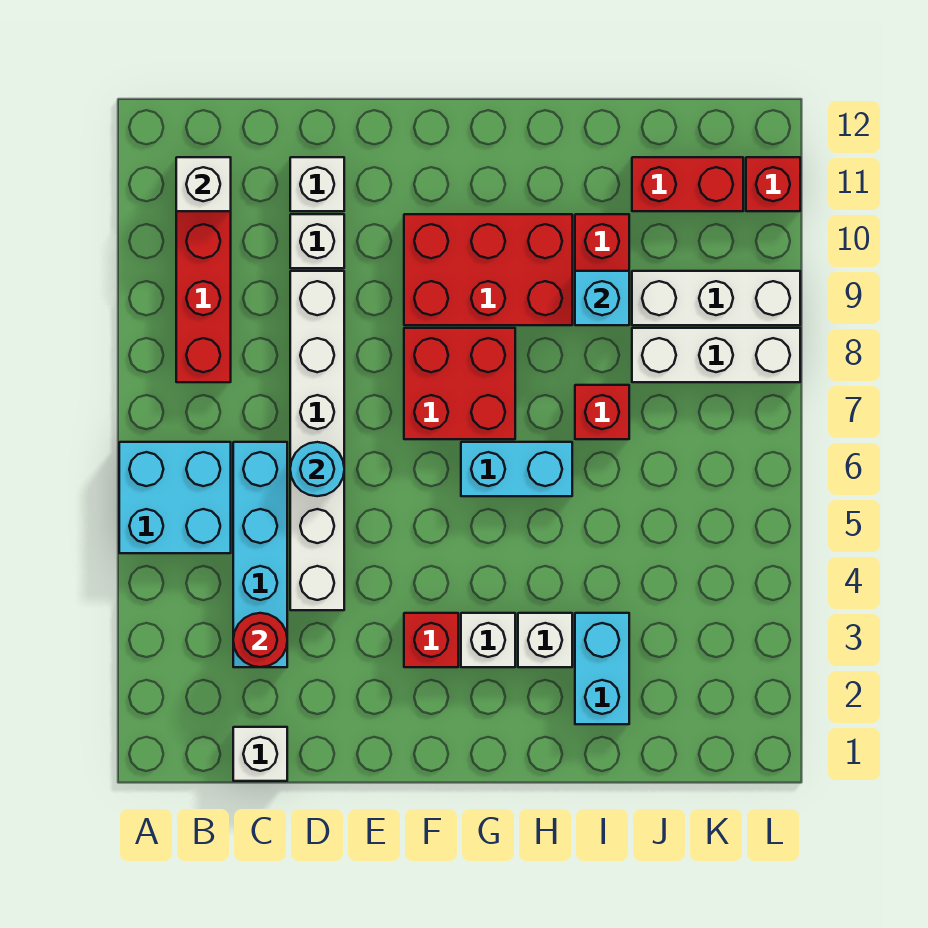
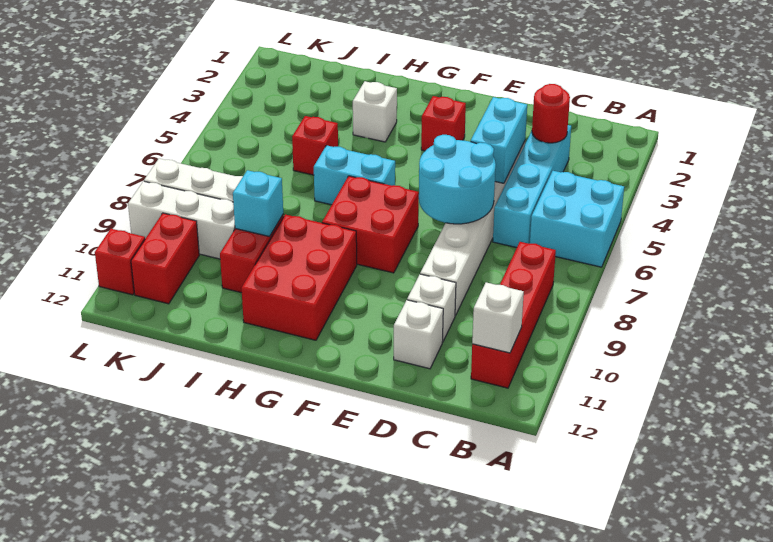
white 1x1 brick [233,727,287,781] -> none
cyan 1x1 round brick [290,442,344,496] -> cyan 2x2 round brick [419,135,496,224]
red 2x3 brick [404,214,572,325] -> red 2x3 brick turned to [241,214,357,340]
white 1x1 brick [461,613,515,667] -> none
cyan 1x2 brick [575,613,629,724] -> cyan 1x2 brick moved to [471,97,527,183]
red 1x1 brick [575,385,629,439] -> red 1x1 brick moved to [292,116,338,175]
red 1x2 brick [632,157,743,211] -> red 1x2 brick turned to [131,213,199,304]

